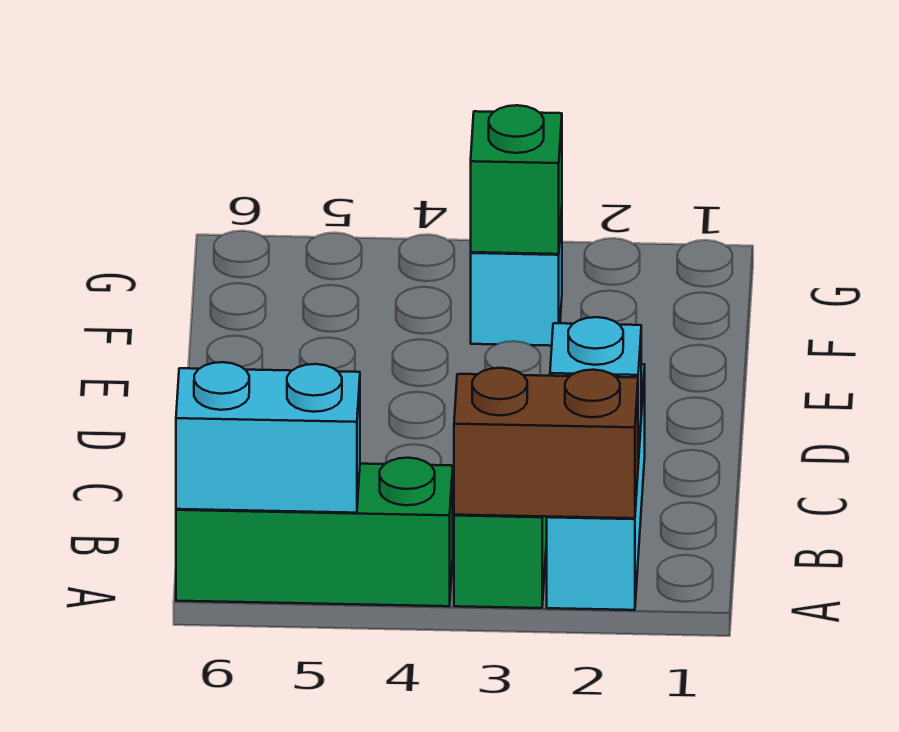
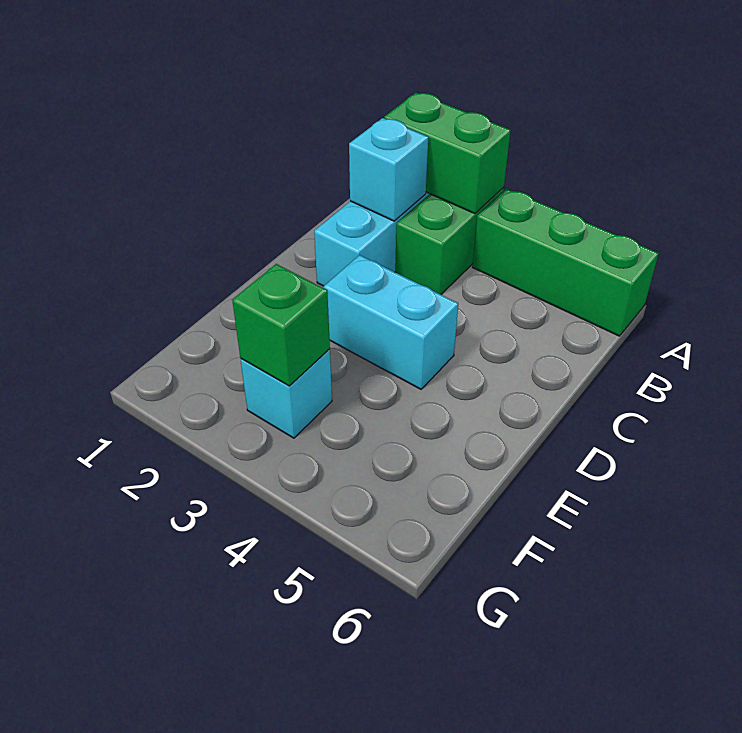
brown 1x2 brick [454,368,638,518] -> green 1x2 brick [384,93,511,214]
cyan 1x2 brick [176,362,360,513] -> cyan 1x2 brick moved to [324,255,458,389]

